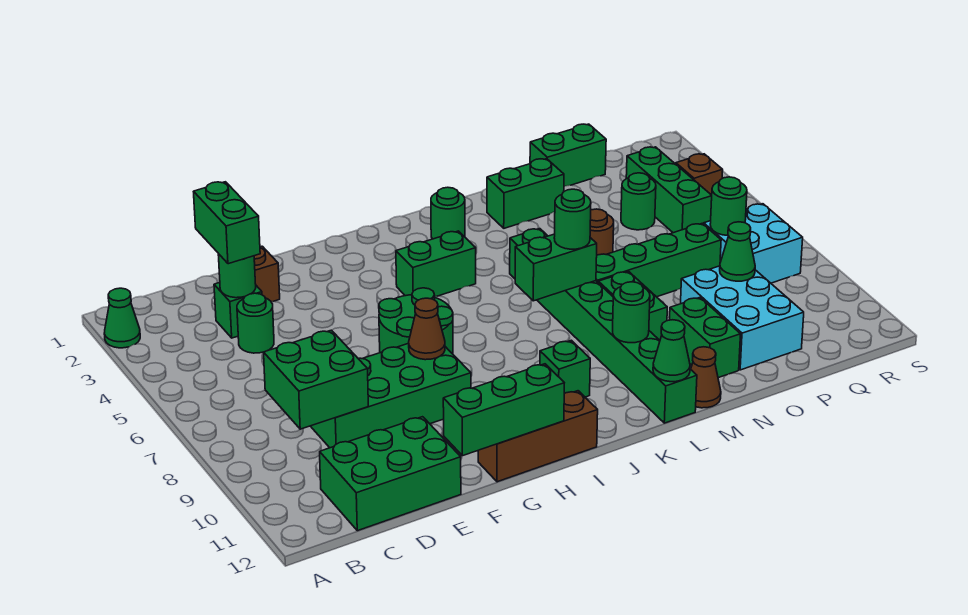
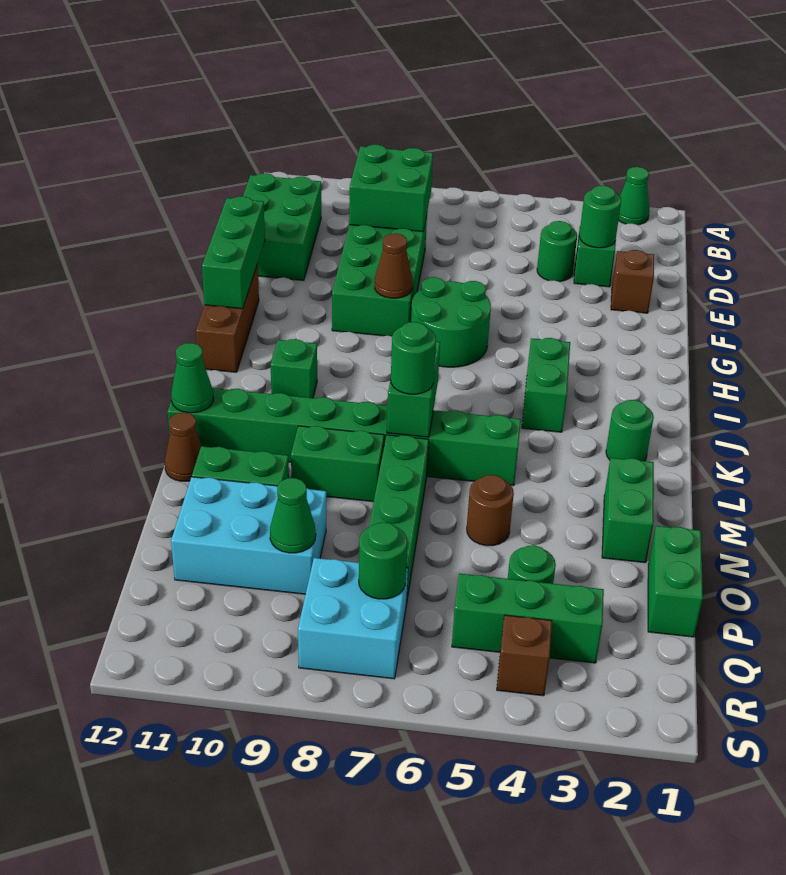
green 1x2 brick [194,182,260,264] -> none
green 1x1 round brick [613,282,650,343] -> none

